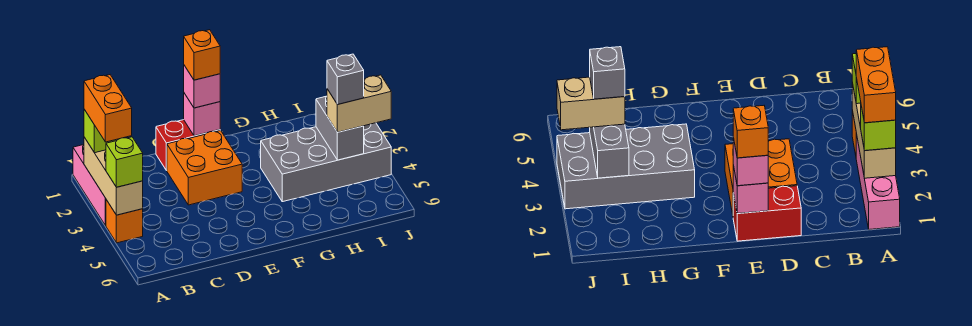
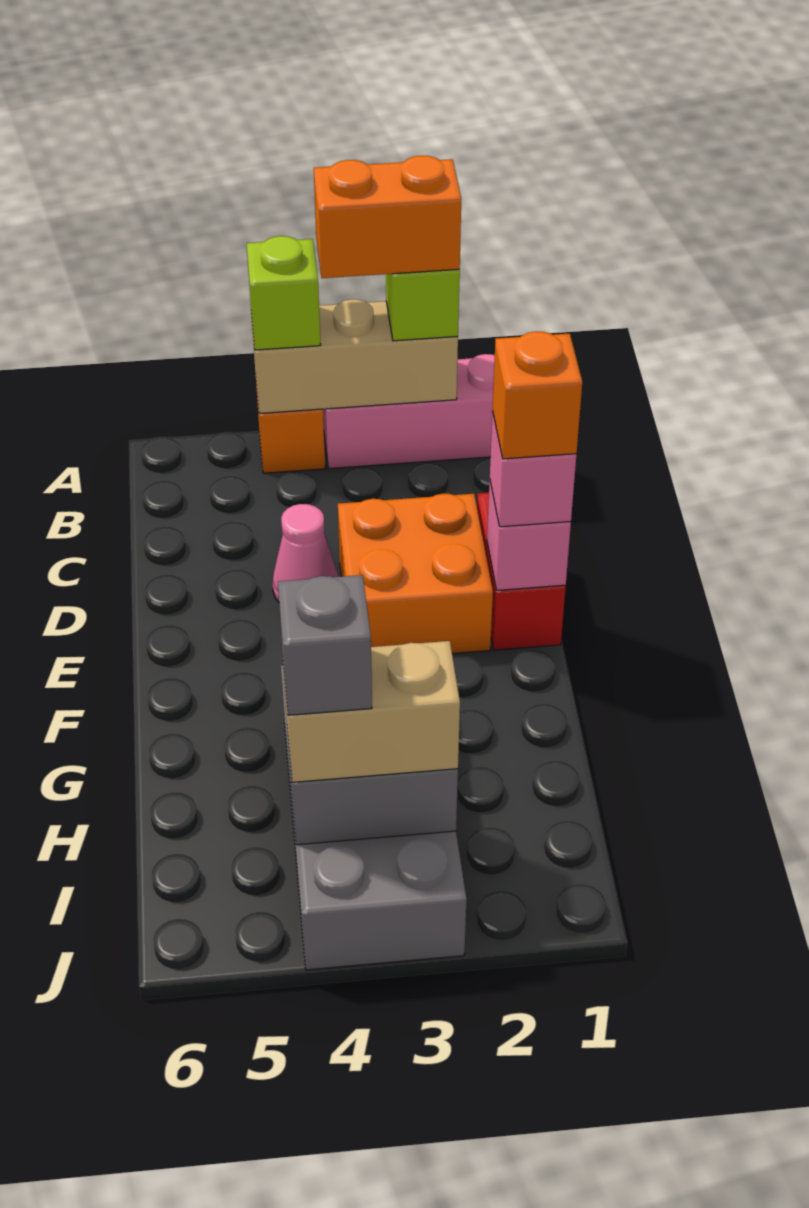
none -> pink 1x1 cone [273,504,339,602]
tan 1x2 brick [327,75,391,132] -> tan 1x2 brick turned to [283,641,460,782]

